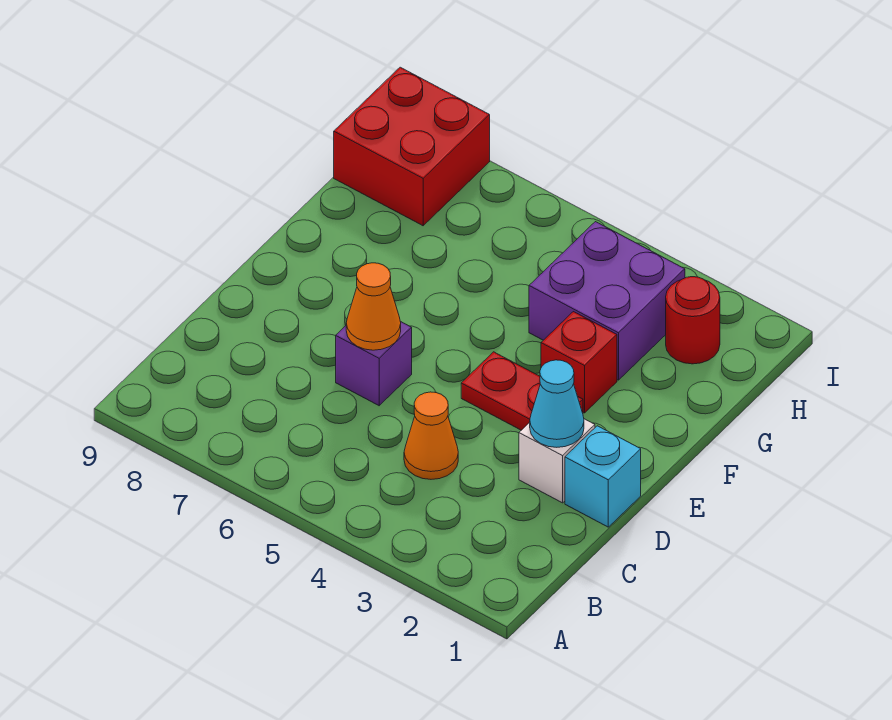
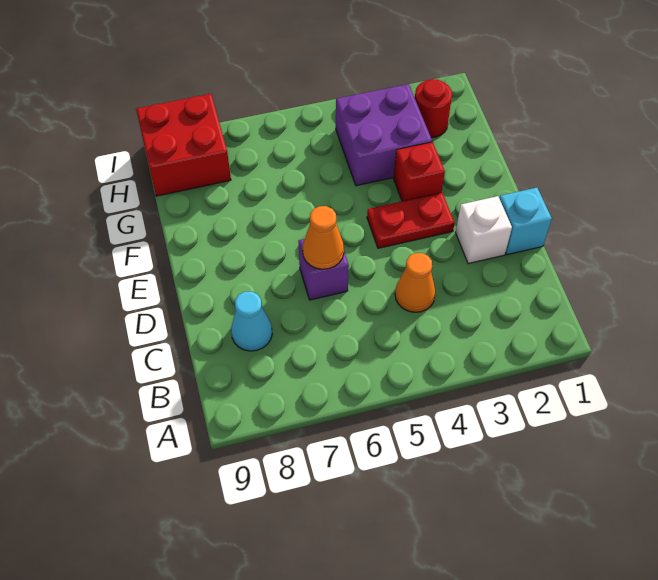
cyan 1x1 cone [530,360,584,447] -> cyan 1x1 cone moved to [231,292,272,351]

